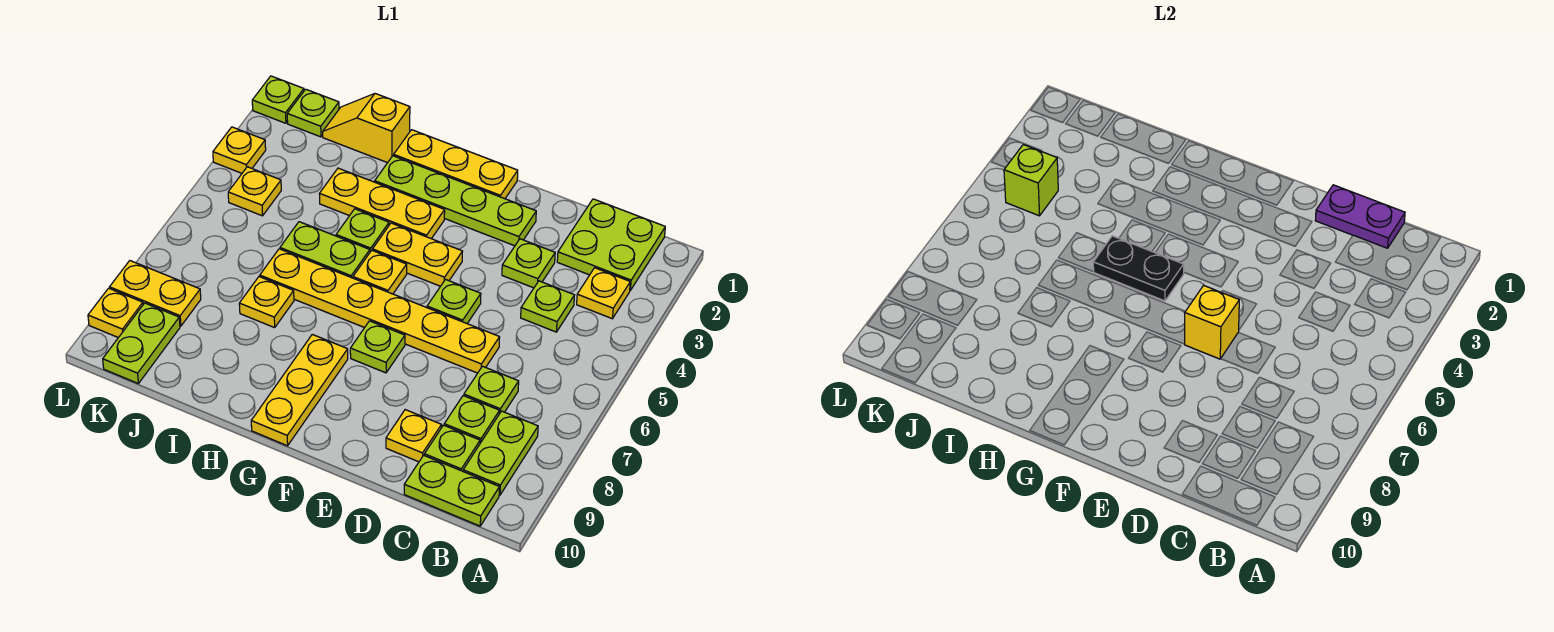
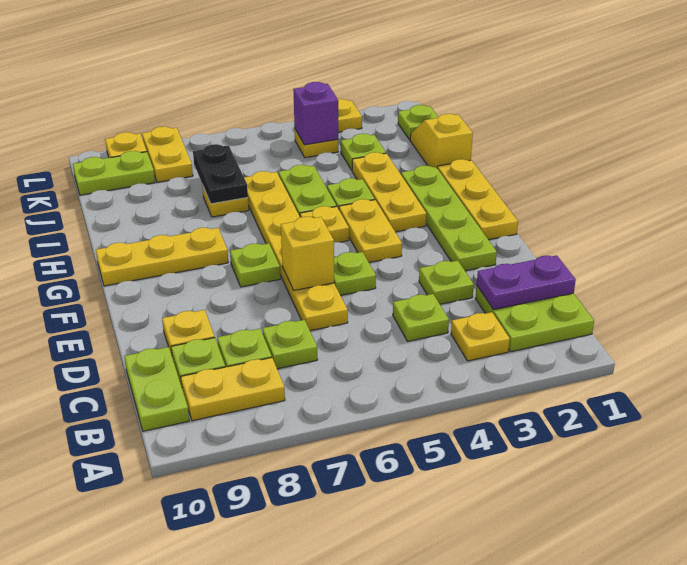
lime 1x2 plate [463,411,538,495] -> yellow 1x2 plate [181,358,285,421]
purple 1x2 plate [1315,185,1405,248] -> purple 1x2 plate turned to [477,255,576,310]
black 1x2 plate [1093,236,1184,301] -> black 1x2 plate moved to [193,144,248,204]
lime 1x1 brick [1004,145,1058,216] -> purple 1x1 brick [293,82,338,145]
lime 1x1 plate [252,76,304,123] -> lime 1x1 plate moved to [341,134,386,170]

